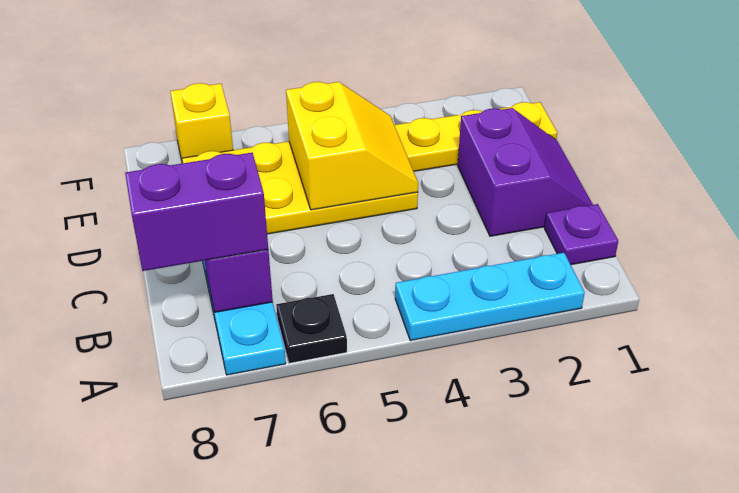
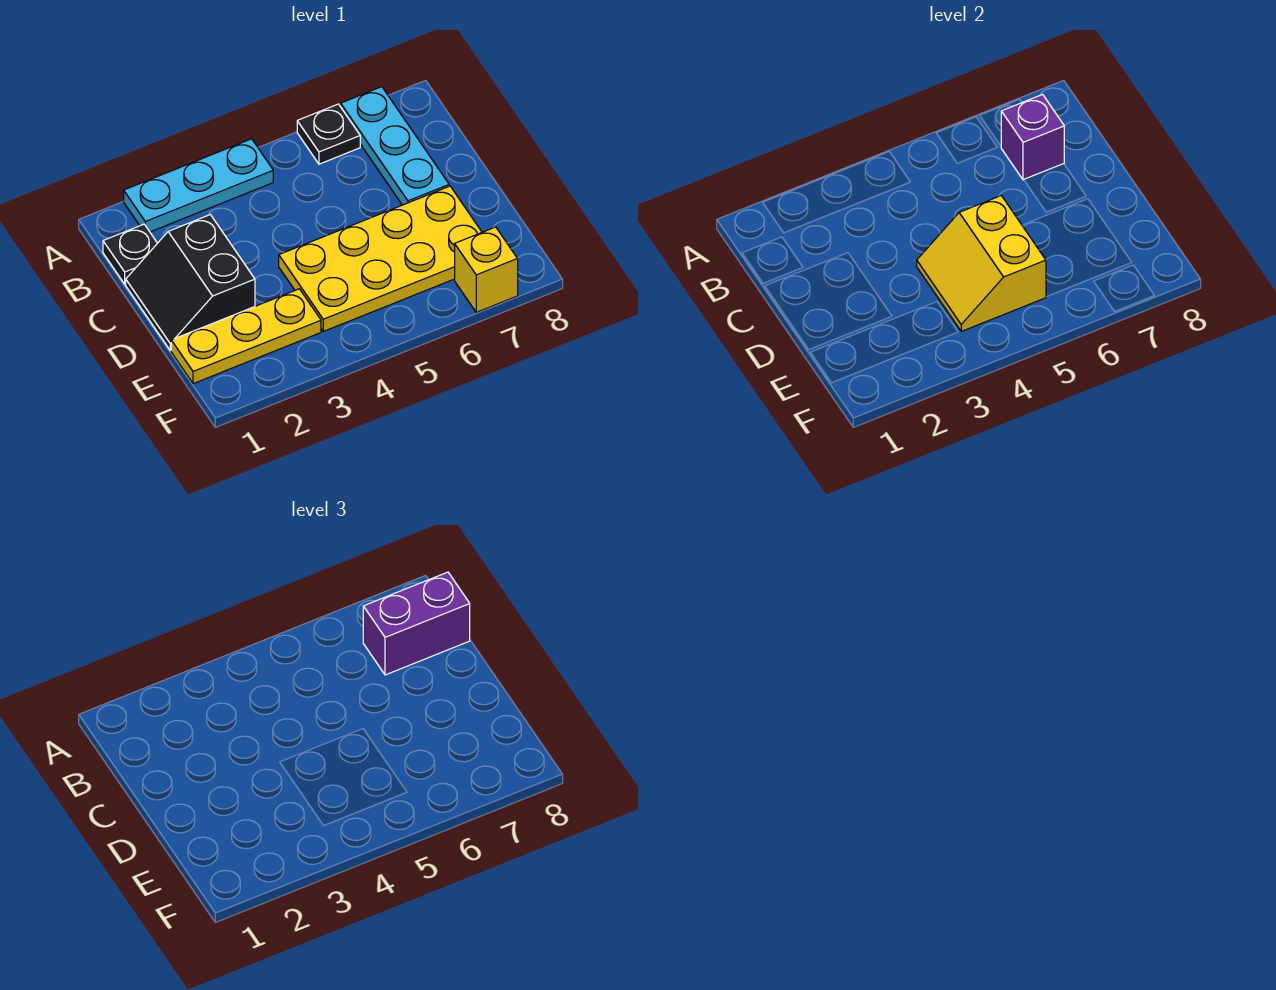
purple 1x1 plate [545,204,618,265] -> black 1x1 plate [103,224,157,284]
purple 2x2 slope [458,108,593,236] -> black 2x2 slope [126,215,255,350]

